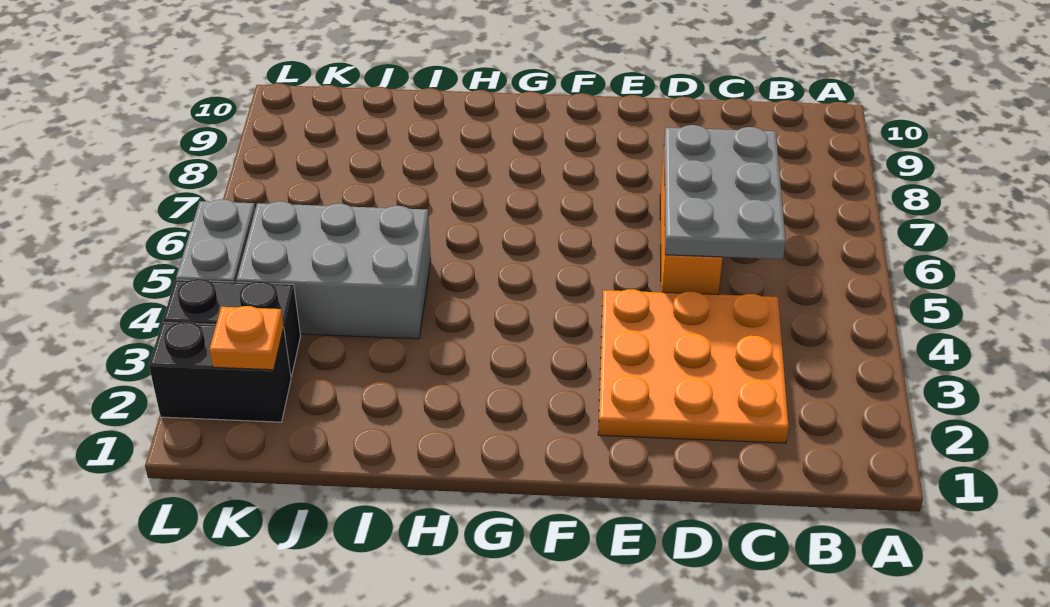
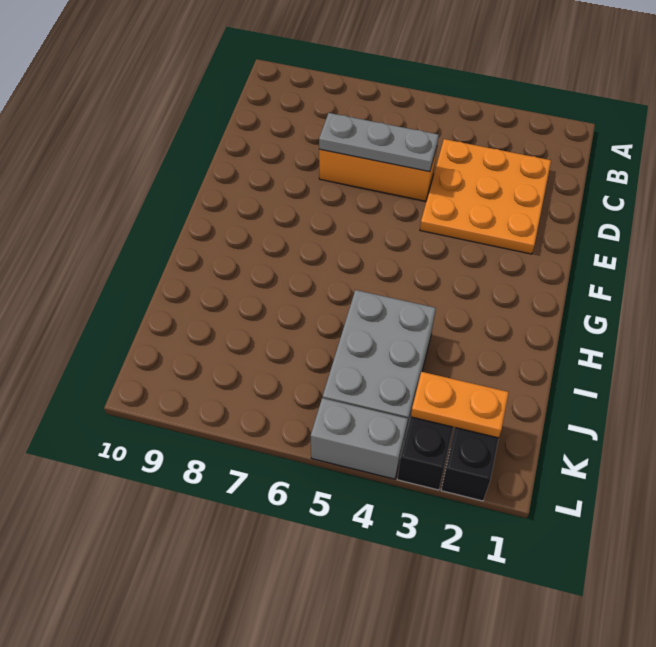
grey 2x3 plate [664,125,786,259] -> grey 1x3 plate [319,113,439,172]
orange 1x1 plate [209,306,284,370] -> orange 1x2 plate [411,372,509,438]

